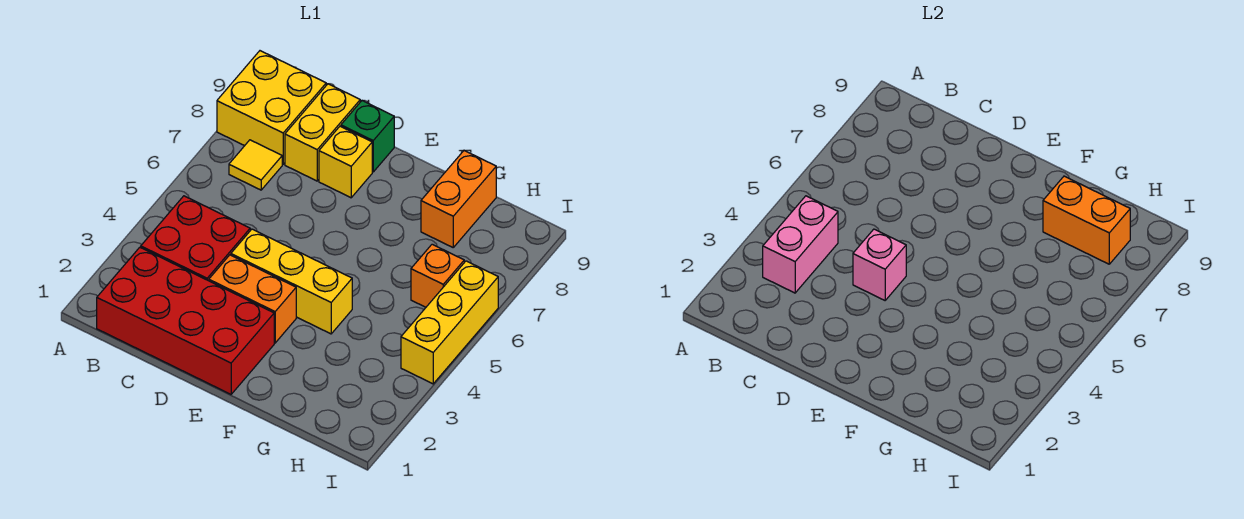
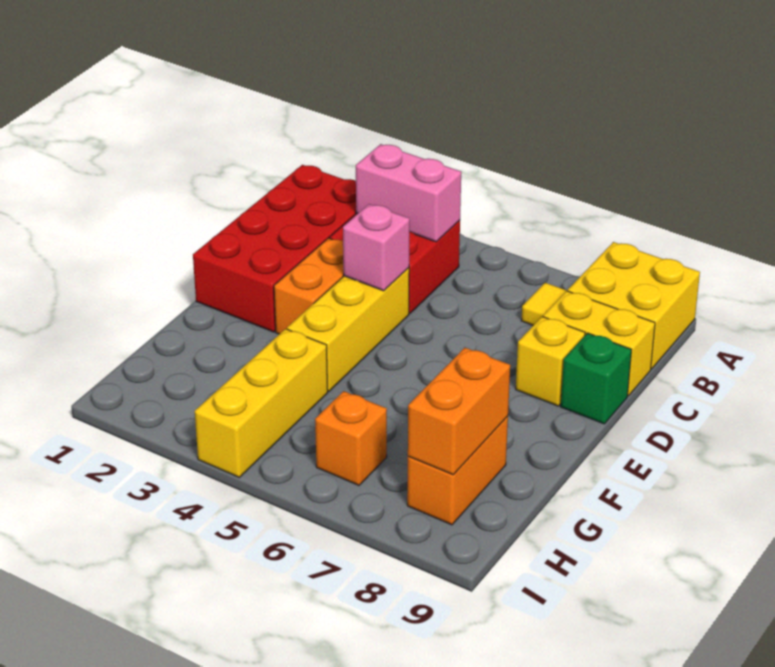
orange 1x2 brick [421,151,496,247] -> orange 1x2 brick turned to [407,416,508,525]
yellow 1x3 brick [401,261,498,384] -> yellow 1x3 brick turned to [195,329,328,477]

